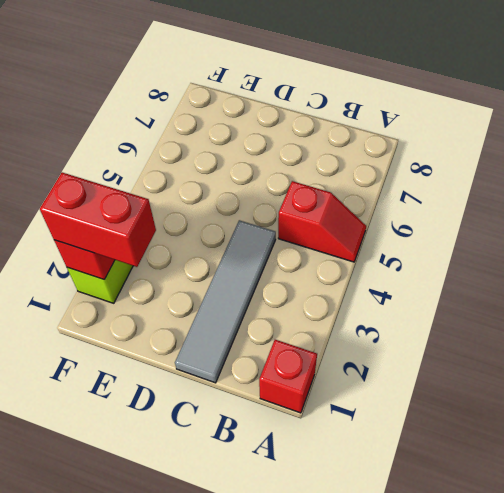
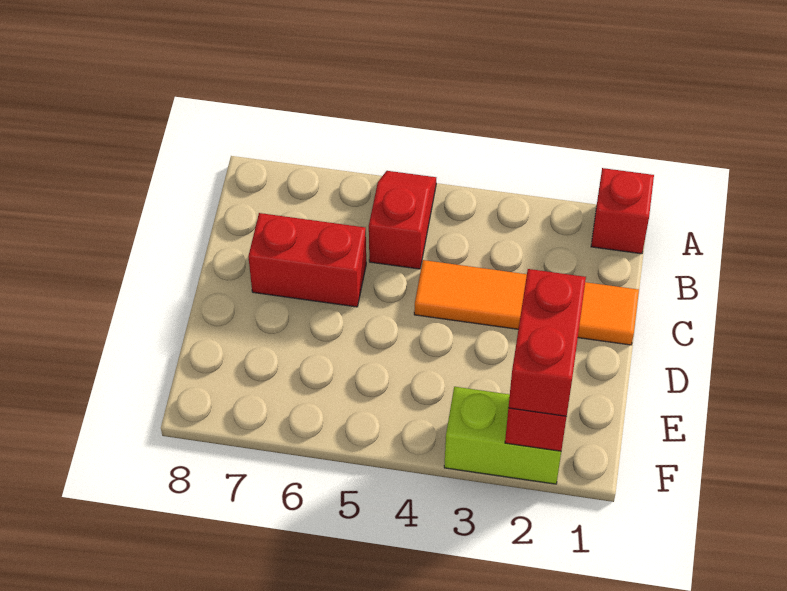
grey 1x4 tile [175,220,276,383] -> orange 1x4 tile [414,260,639,345]
none -> red 1x2 brick [248,213,366,307]

